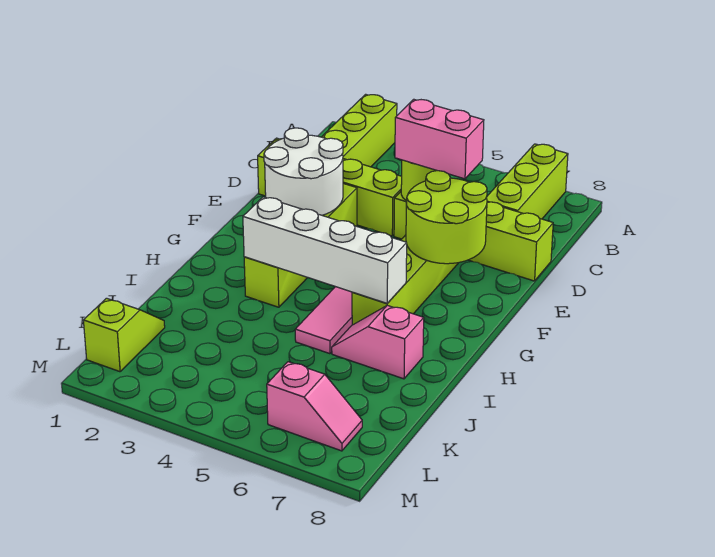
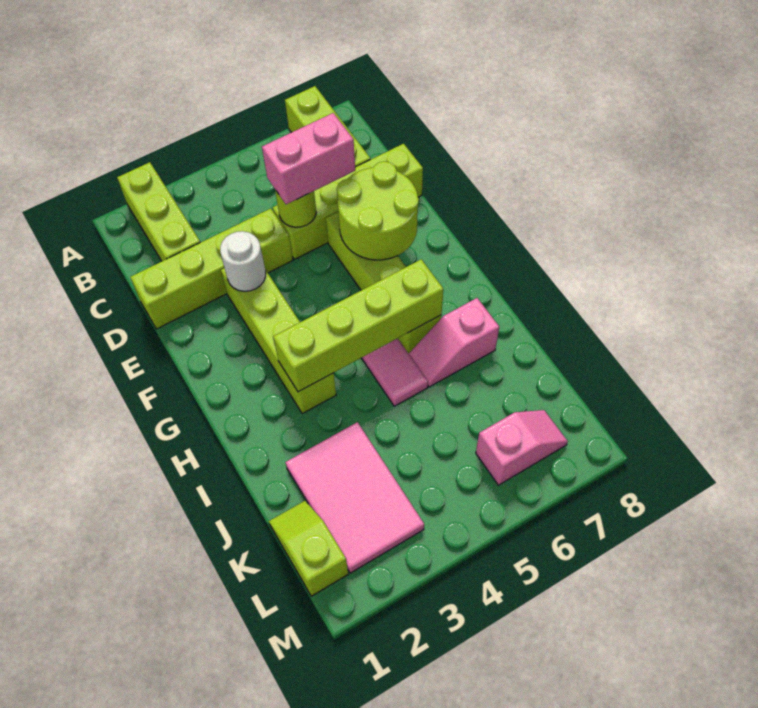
white 2x2 round brick [264,128,343,215] -> white 1x1 round brick [220,231,266,291]
white 1x4 brick [243,197,407,303] -> lime 1x4 brick [273,259,443,392]
none -> pink 2x3 tile [285,422,424,573]

